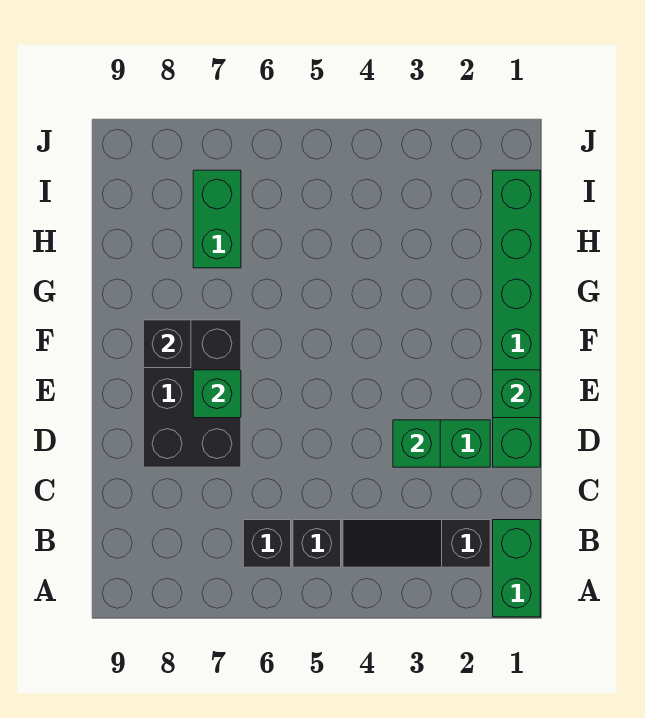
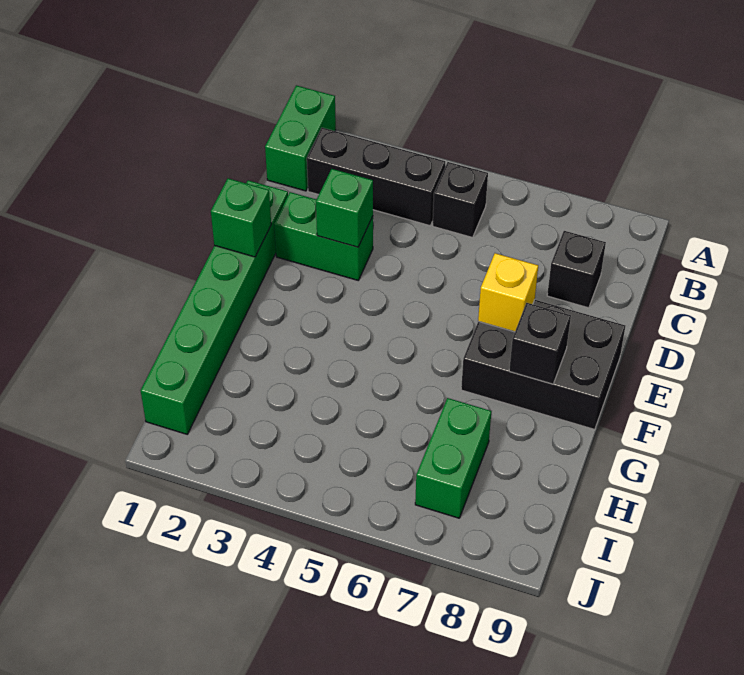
black 1x3 slope [343,520,490,567] -> black 1x3 brick [307,128,445,226]
black 1x1 brick [243,520,291,567] -> black 1x1 brick moved to [547,231,606,308]
black 2x3 brick [143,320,241,467] -> black 2x3 brick turned to [461,300,625,429]
green 1x1 brick [193,370,241,418] -> yellow 1x1 brick [478,253,538,332]

